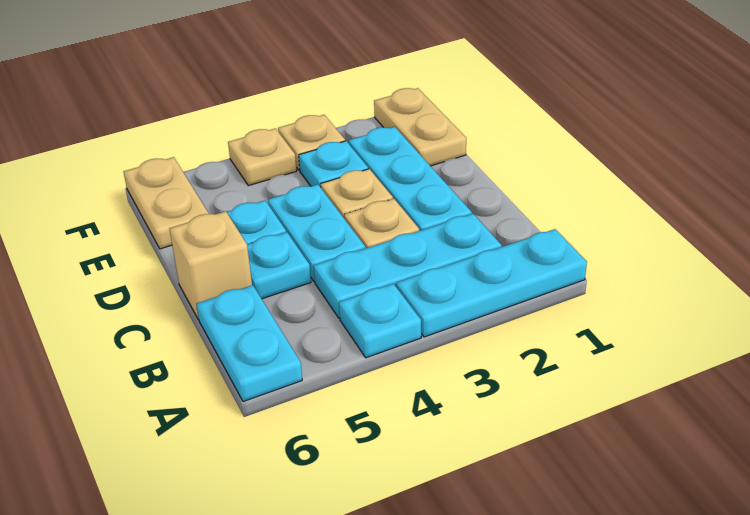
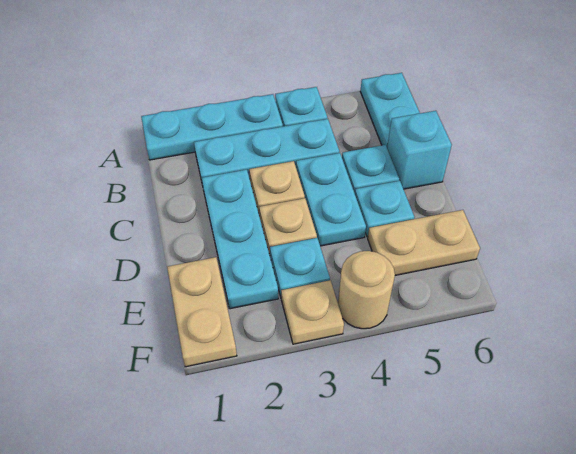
tan 1x1 brick [169,211,252,320] -> cyan 1x1 brick [387,111,452,189]
tan 1x2 plate [124,157,209,249] -> tan 1x2 plate turned to [368,210,480,275]
tan 1x1 plate [228,128,297,186] -> tan 1x1 round brick [338,251,395,329]

